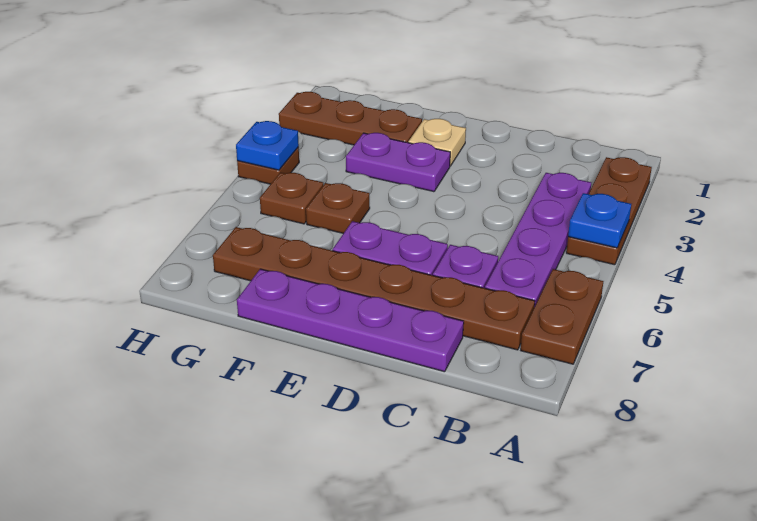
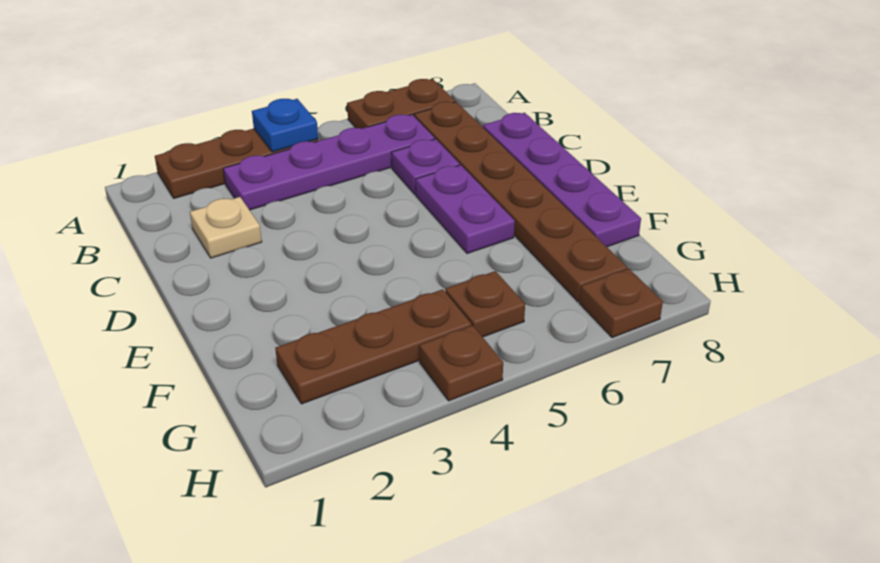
tan 1x1 plate [408,119,466,166] -> tan 1x1 plate moved to [190,197,262,258]
purple 1x2 plate [346,133,450,192] -> none
brown 1x3 plate [279,92,422,145] -> brown 1x3 plate turned to [275,289,471,404]
brown 1x1 plate [306,183,370,233] -> brown 1x1 plate moved to [580,269,663,338]
blue 1x1 plate [236,121,299,170] -> none

